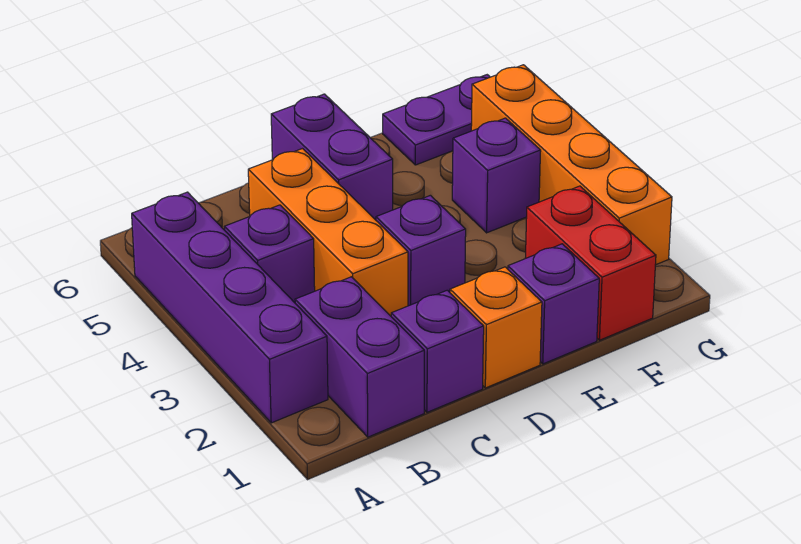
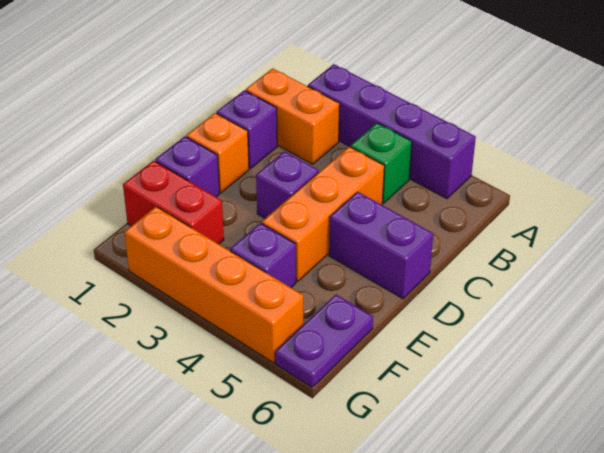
purple 1x2 brick [295,277,424,437] -> orange 1x2 brick [246,68,340,164]
purple 1x1 brick [225,205,315,303] -> green 1x1 brick [351,123,412,203]
orange 1x3 brick [248,149,408,316] -> orange 1x3 brick turned to [262,147,384,282]

